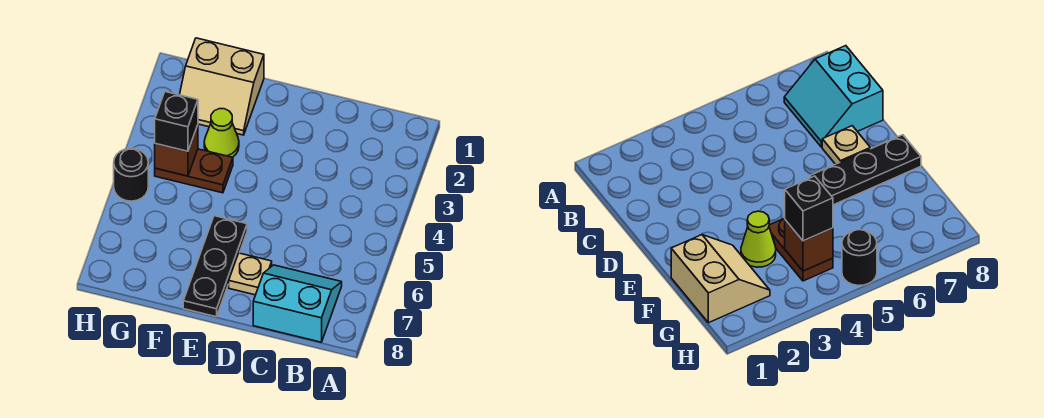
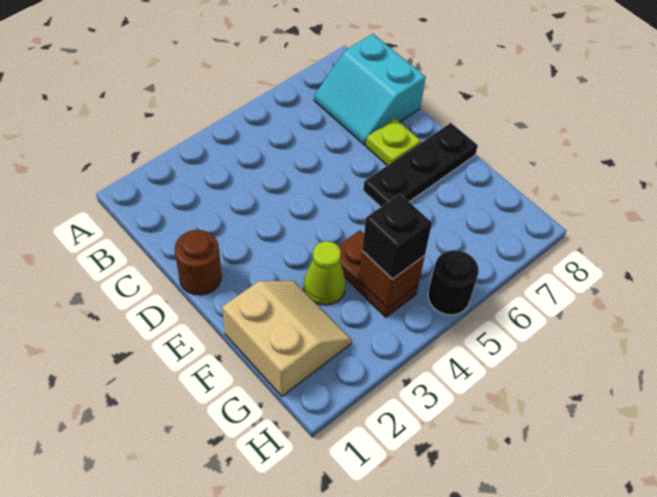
none -> brown 1x1 round brick [175,230,221,295]
tan 1x1 plate [229,253,272,295] -> lime 1x1 plate [366,119,421,165]

